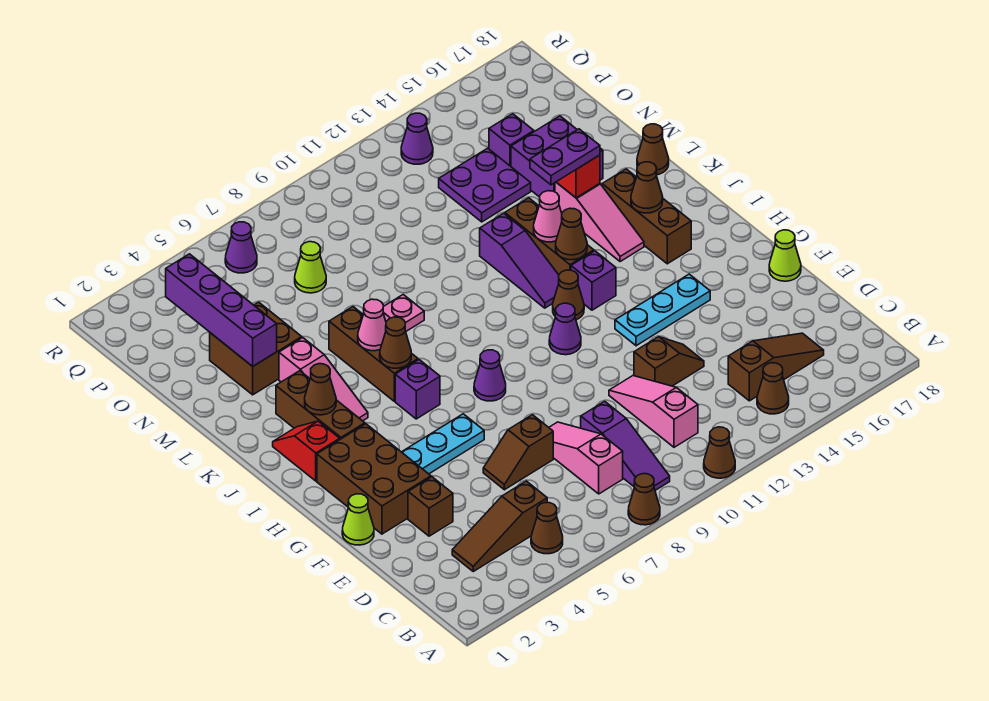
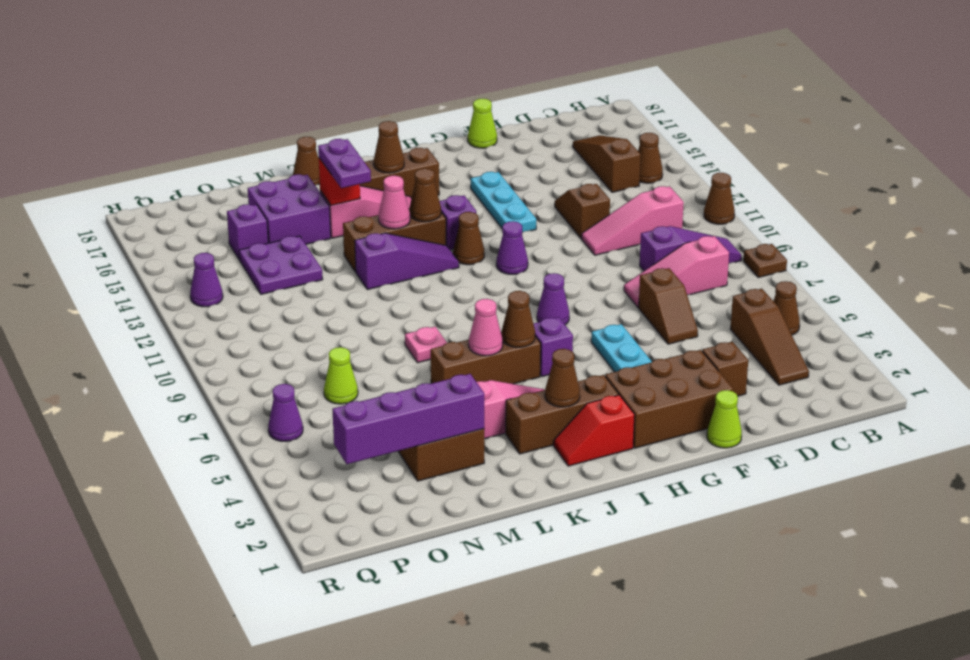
brown 1x1 cone [628,474,660,525] -> brown 1x1 plate [743,244,787,277]

